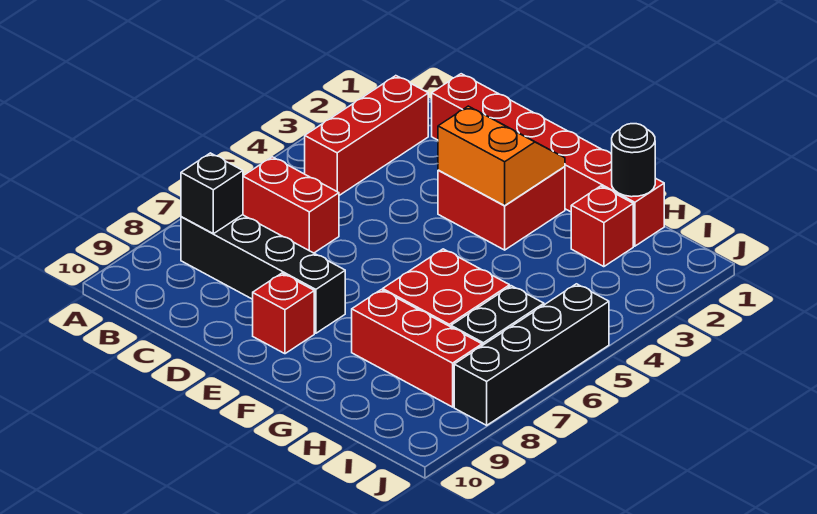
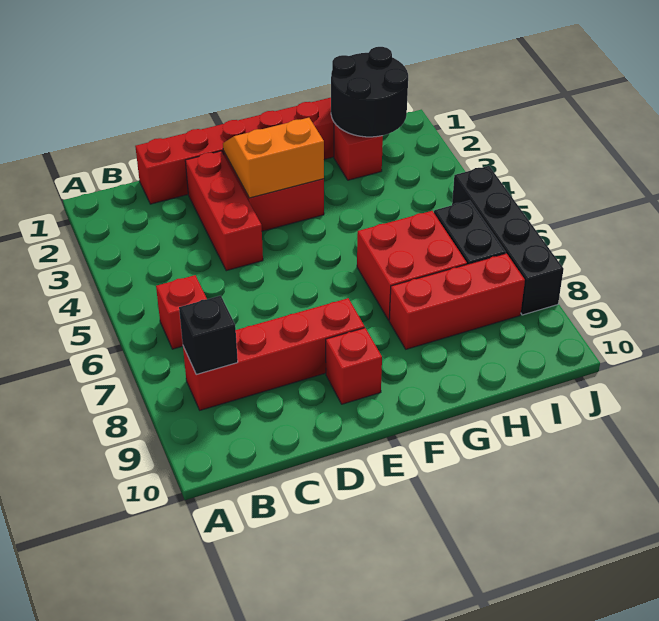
red 1x3 brick [305,76,428,195] -> red 1x3 brick moved to [185,151,263,271]
red 1x2 brick [243,157,339,253] -> red 1x1 brick [156,275,207,349]
black 1x4 brick [181,215,345,333] -> red 1x4 brick [183,298,365,410]
black 1x1 round brick [612,124,655,197] -> black 2x2 round brick [331,47,408,137]

